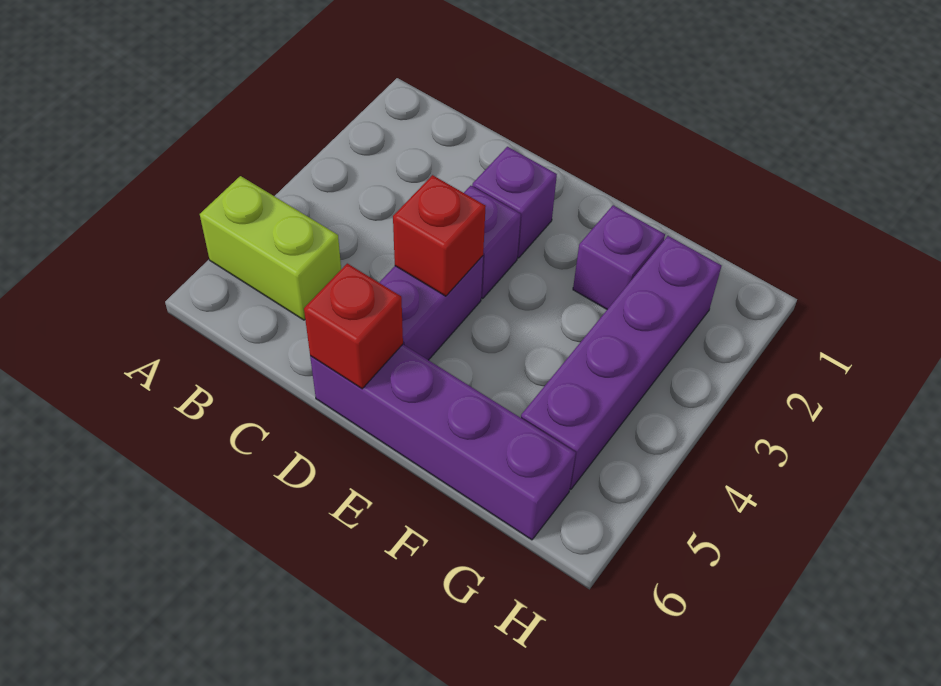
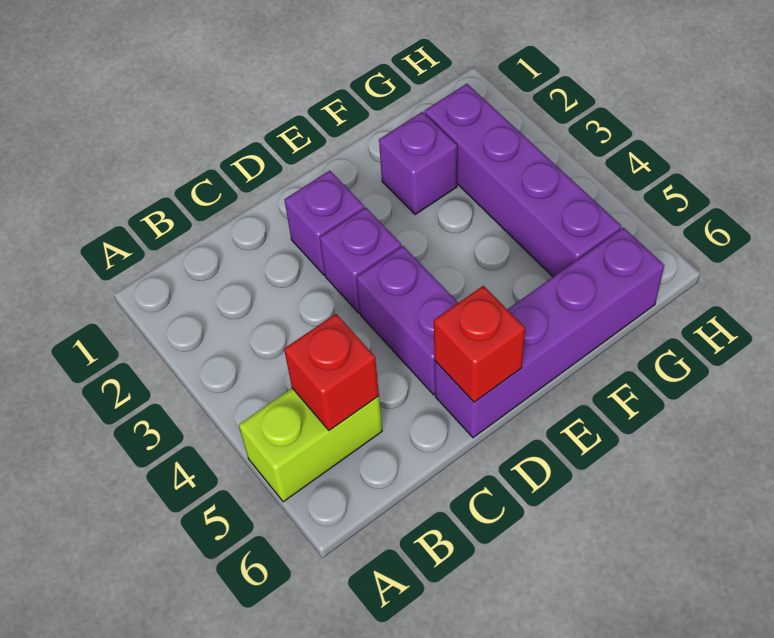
red 1x1 brick [393,175,486,296] -> red 1x1 brick moved to [284,314,379,430]

